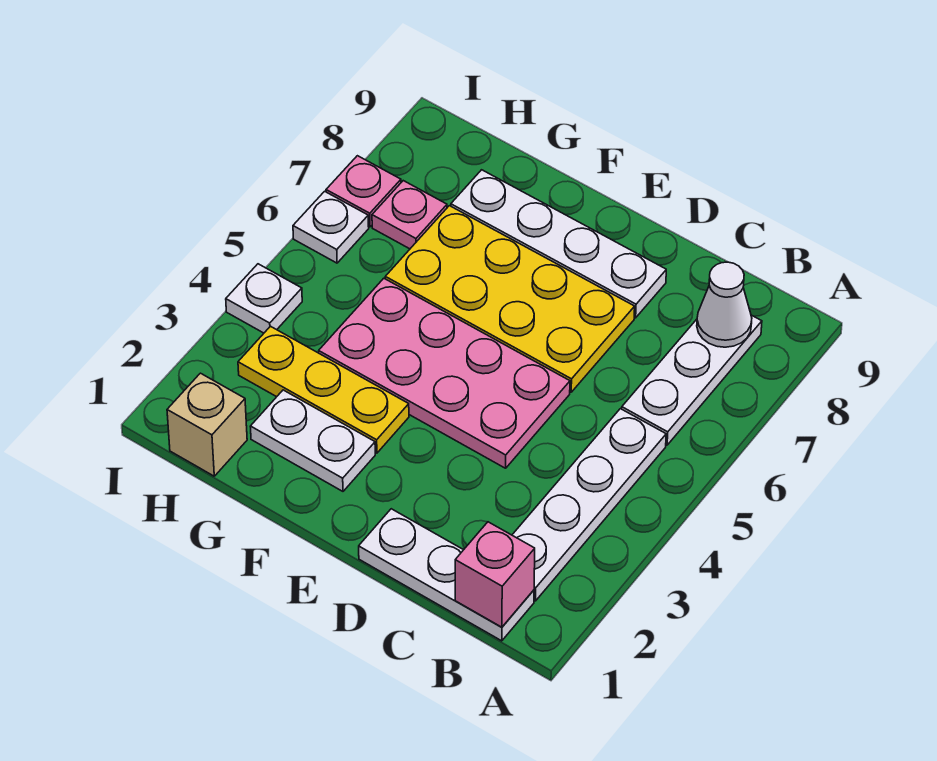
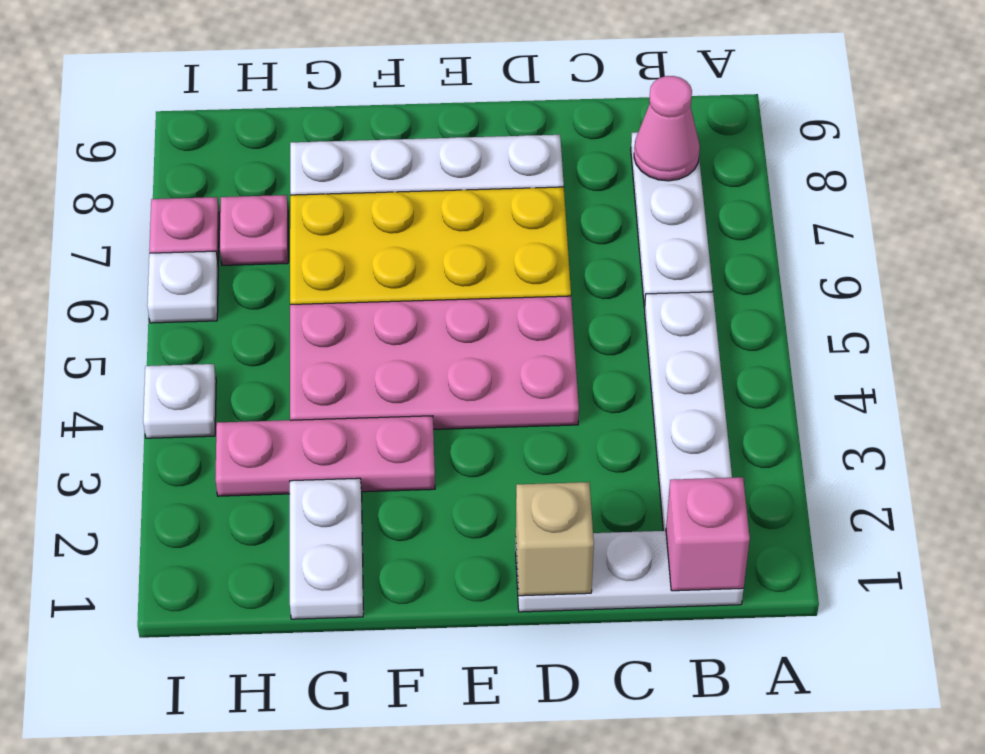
white 1x1 cone [697,262,752,347] -> pink 1x1 cone [634,76,700,181]
white 1x2 plate [250,390,375,491] -> white 1x2 plate turned to [290,478,363,619]
yellow 1x3 plate [238,326,409,453] -> pink 1x3 plate [215,416,435,496]
tan 1x1 brick [167,373,247,476] -> tan 1x1 brick moved to [516,482,594,596]

